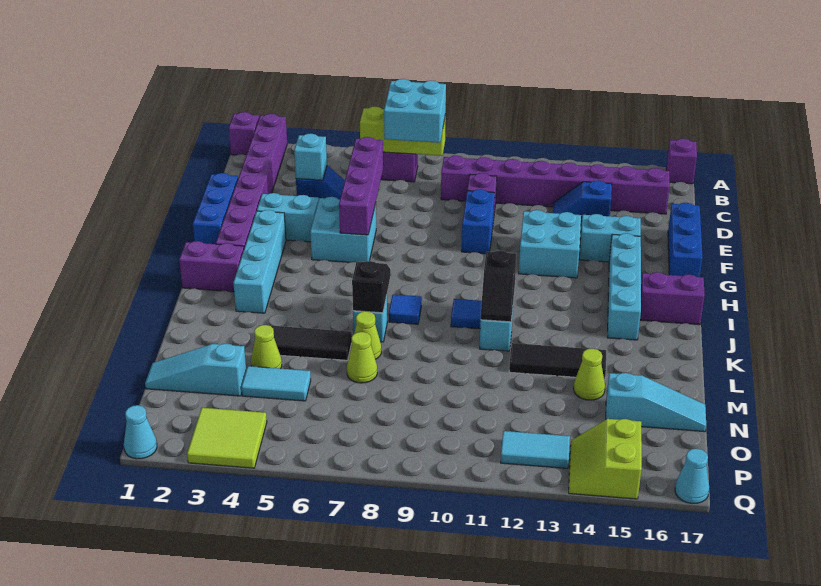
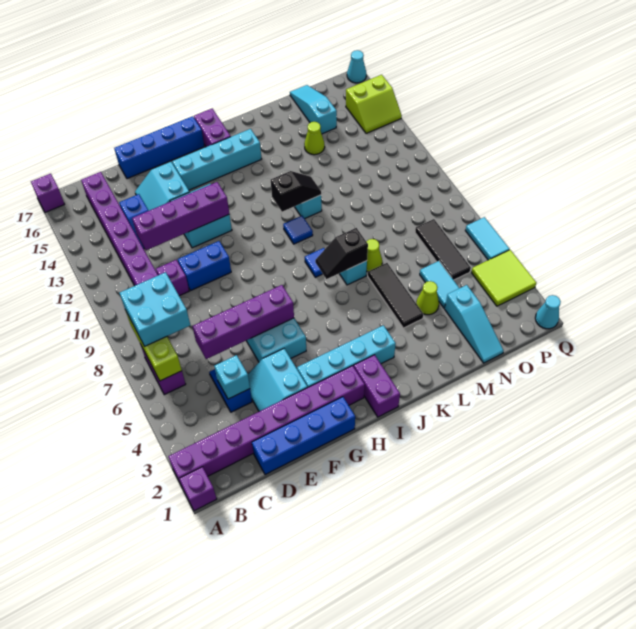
none -> purple 1x4 brick [132,182,229,250]
blue 1x3 brick [193,173,238,244] -> blue 1x4 brick [252,397,355,475]
blue 1x3 brick [668,203,703,277] -> blue 1x4 brick [114,116,204,179]
black 1x3 tile [509,343,606,379] -> black 1x3 tile moved to [415,219,471,280]
lime 1x1 cone [347,332,377,383] -> none
cyan 1x2 tile [501,431,570,469] -> cyan 1x2 tile moved to [465,217,509,260]

